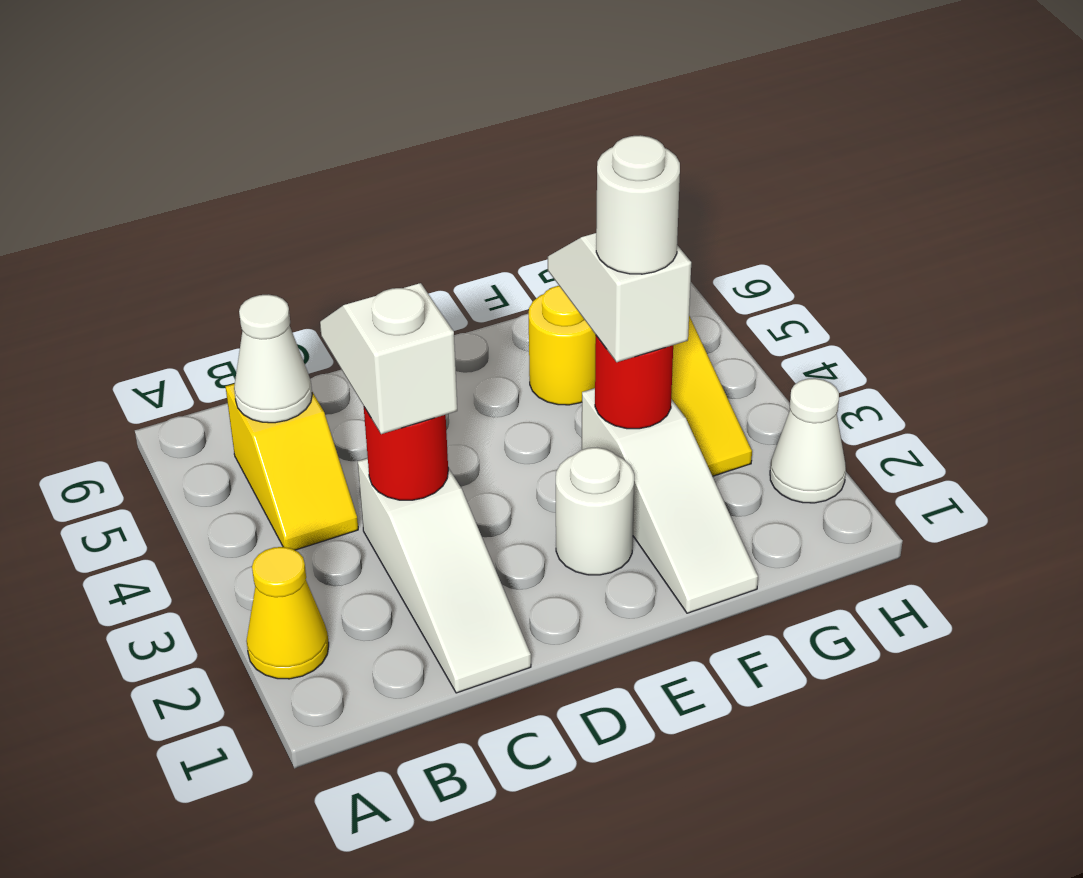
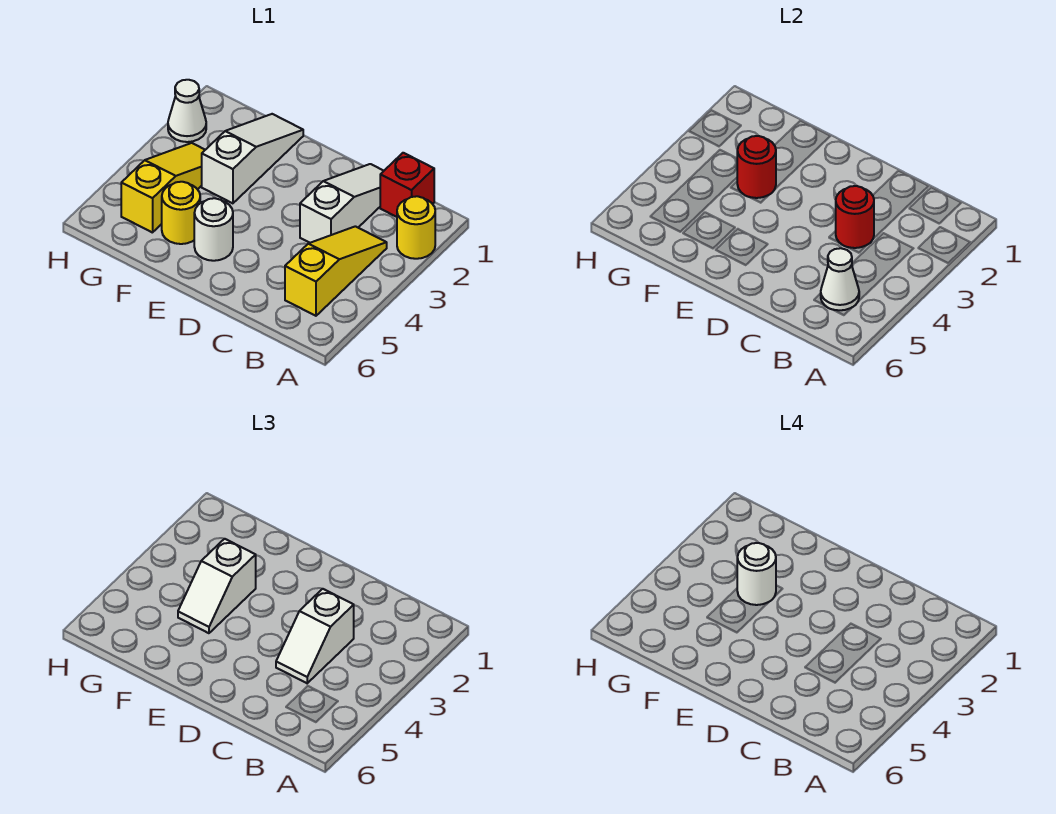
yellow 1x1 cone [246,547,329,679] -> yellow 1x1 round brick [397,196,435,259]
none -> red 1x1 brick [380,153,434,217]
yellow 1x2 slope [225,384,358,550] -> yellow 1x3 slope [285,226,387,316]
white 1x1 round brick [556,447,634,575] -> white 1x1 round brick moved to [194,198,233,261]

